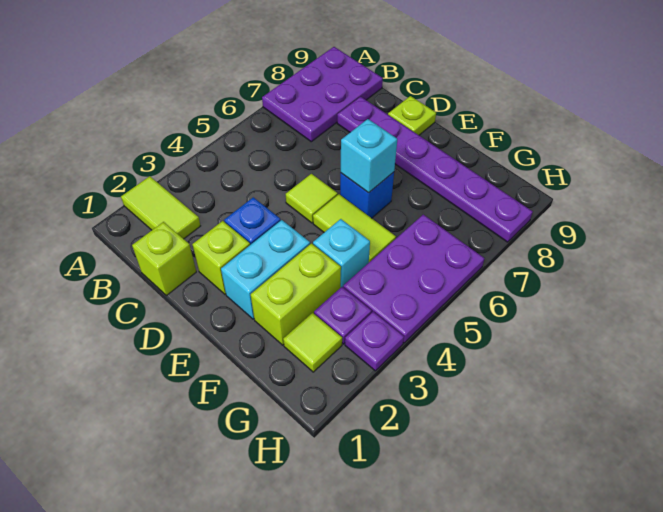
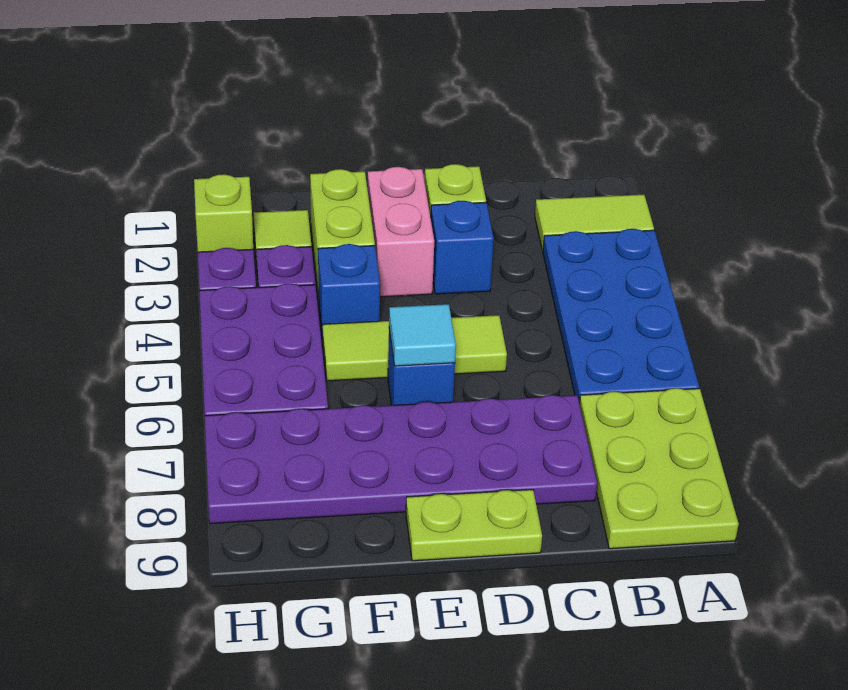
none -> blue 2x4 plate [543,229,699,403]
purple 2x3 plate [262,47,383,142] -> lime 2x3 plate [579,388,739,549]
lime 1x1 brick [132,222,196,296] -> lime 1x1 brick moved to [194,174,253,252]
purple 1x6 plate [337,97,533,242] -> purple 2x6 plate [205,395,597,524]
lime 1x1 plate [388,96,436,135] -> lime 1x2 plate [406,490,542,561]
cyan 1x2 brick [221,220,310,319] -> pink 1x2 brick [368,167,434,297]
cyan 1x1 brick [341,119,397,193] -> cyan 1x1 tile [389,304,456,366]
cyan 1x1 brick [313,219,370,287] -> blue 1x1 brick [318,244,380,339]

